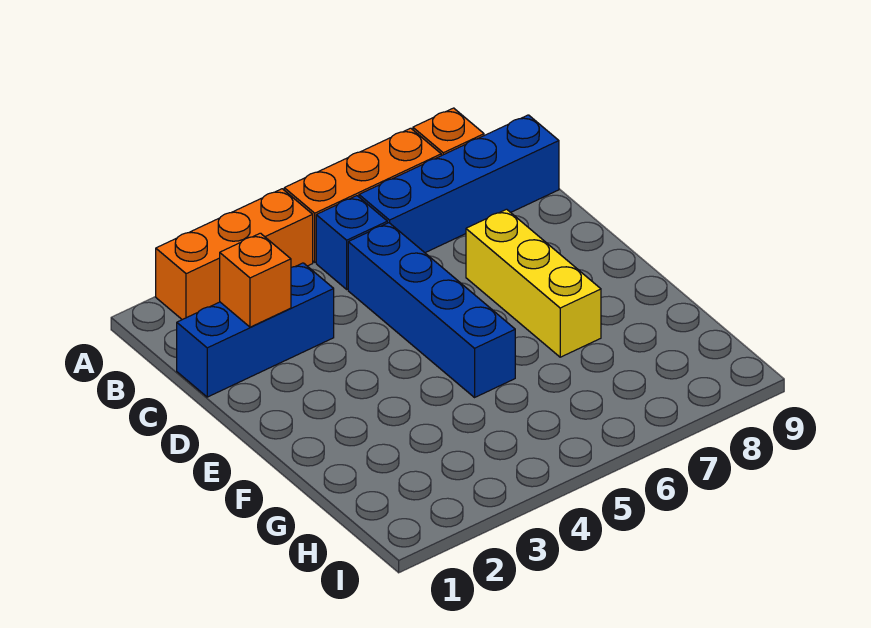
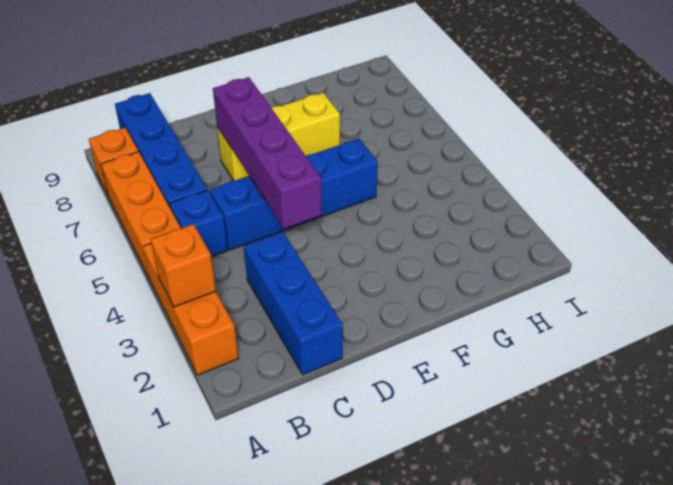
orange 1x1 brick [220,233,291,327] -> orange 1x1 brick moved to [151,224,216,307]
none -> purple 1x4 brick [213,77,322,229]

